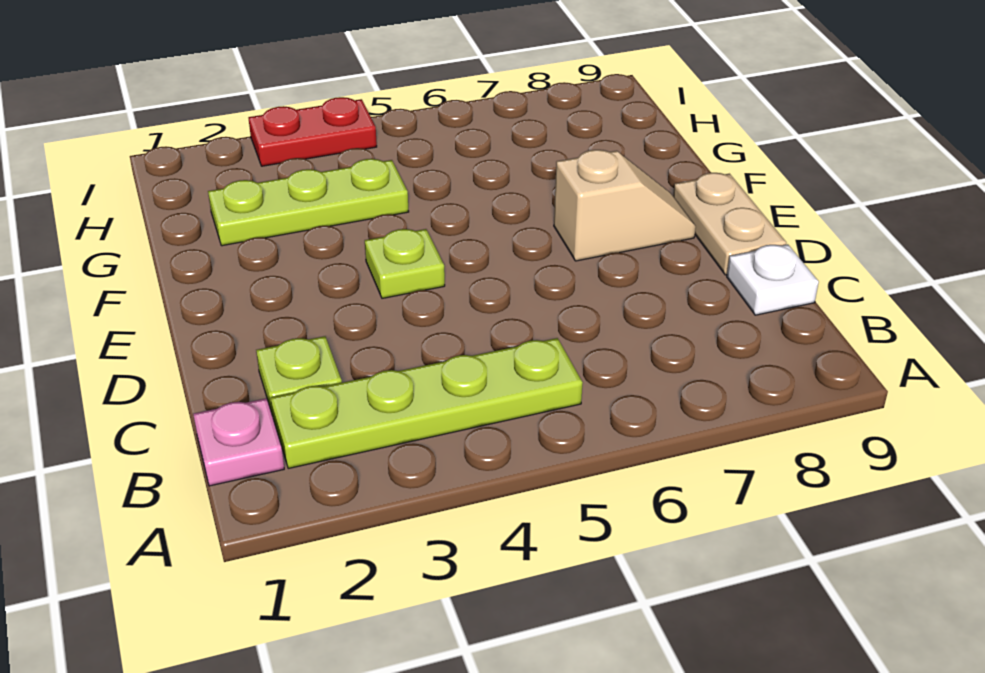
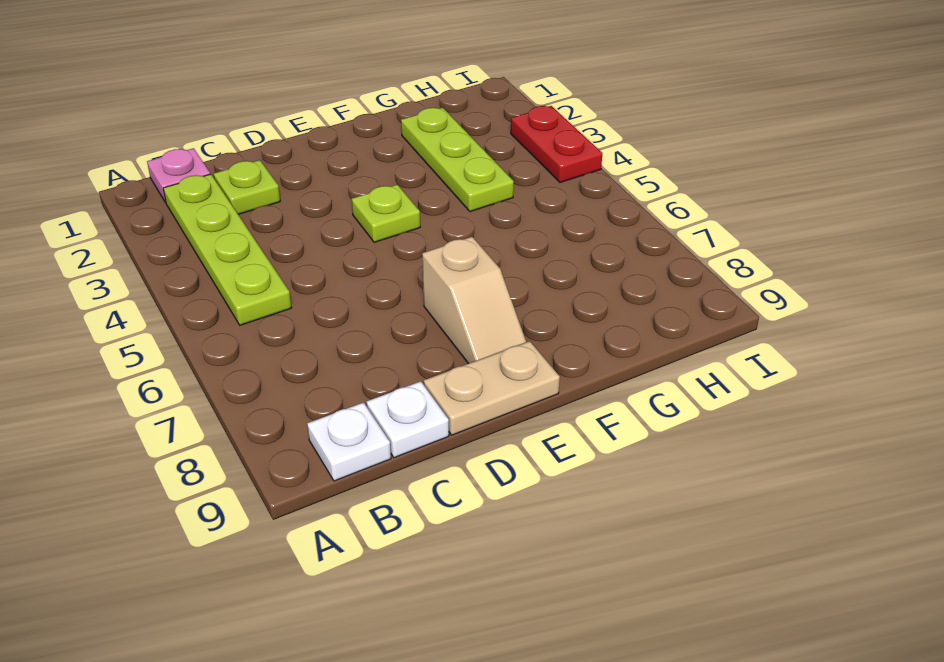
none -> white 1x1 plate [307,402,391,481]

